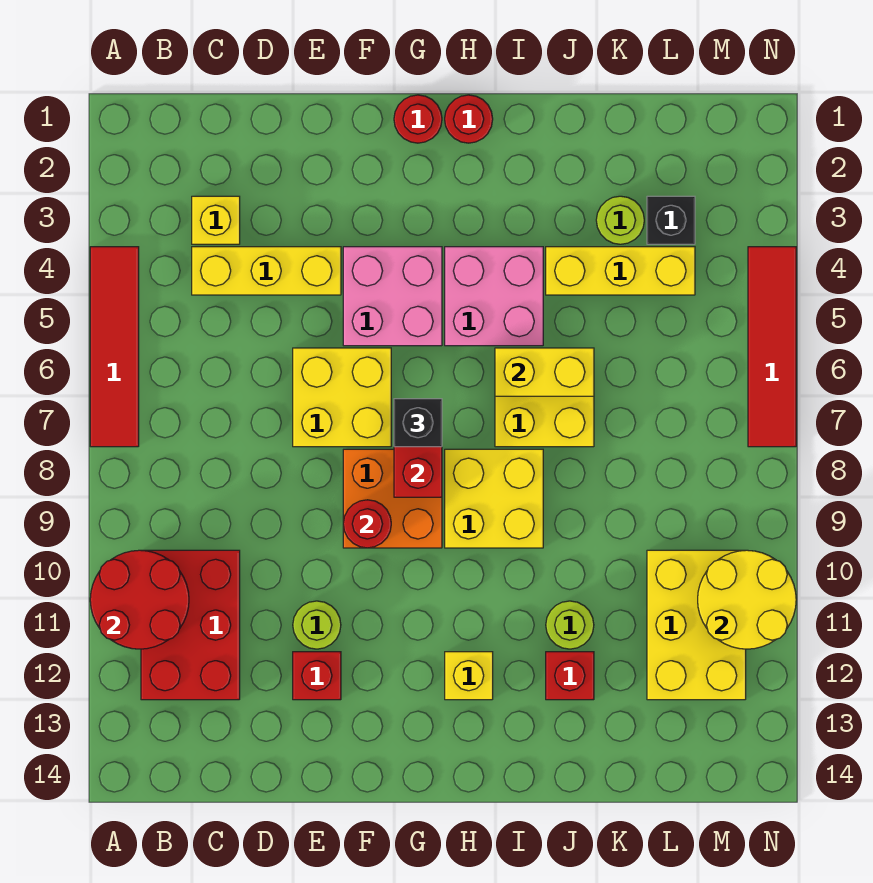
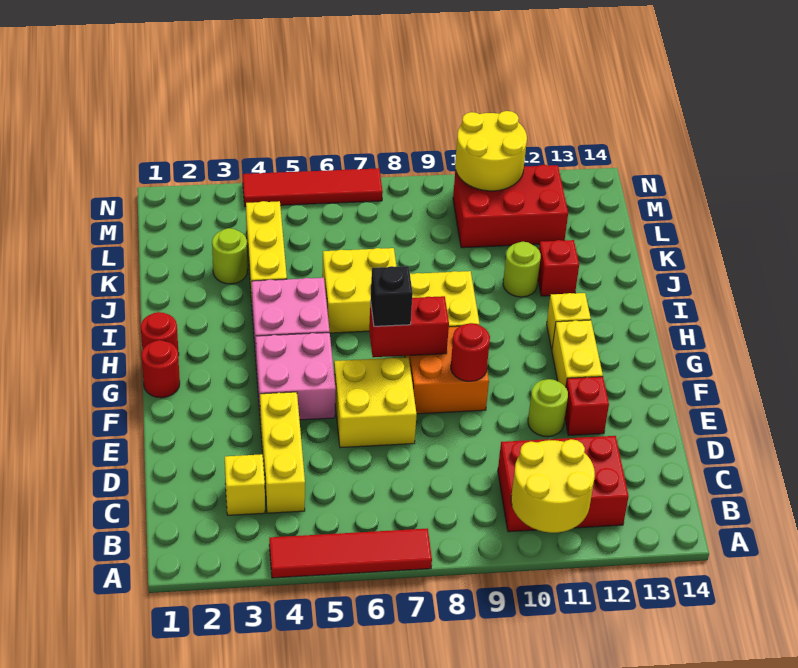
red 2x2 round brick [90,550,189,649] -> yellow 2x2 round brick [511,439,595,533]
yellow 1x2 brick [495,348,594,396] -> yellow 1x2 brick moved to [552,320,603,387]
black 1x1 brick [647,196,695,244] -> none
yellow 2x3 brick [647,550,746,700] -> red 2x3 brick [453,165,568,248]

